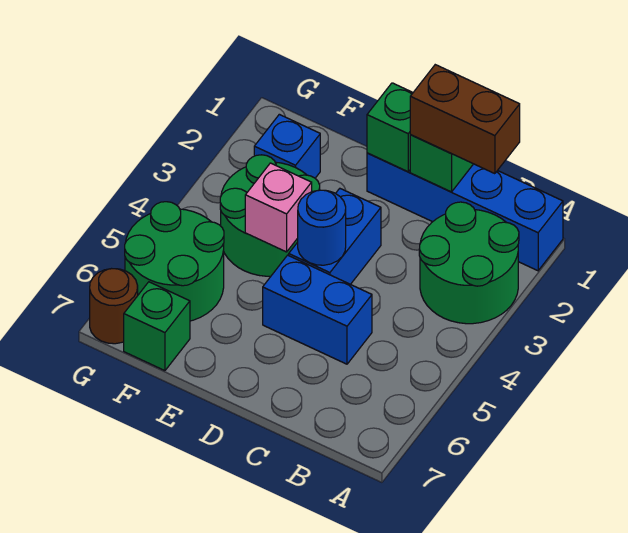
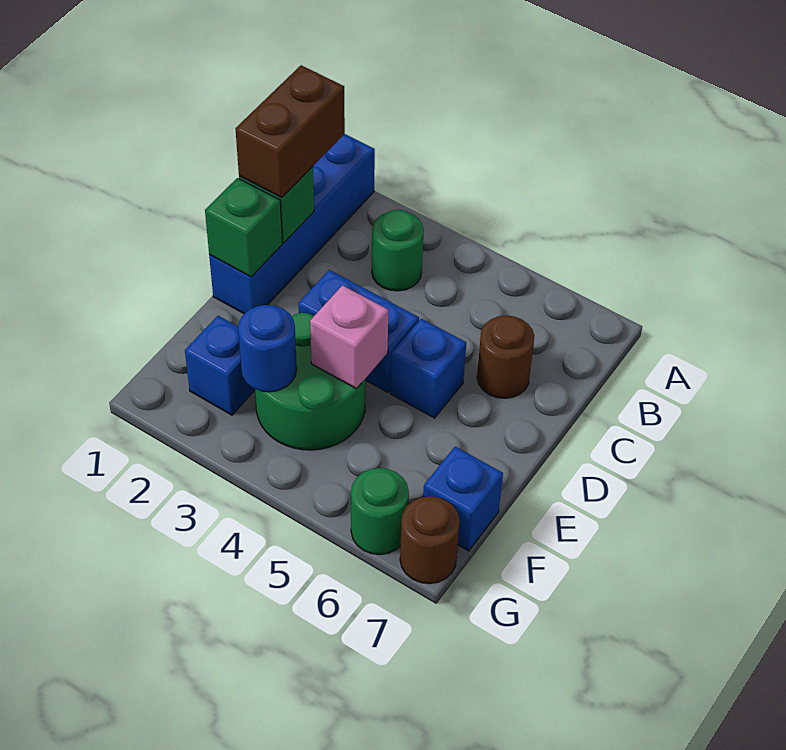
green 2x2 round brick [419,202,519,324] -> green 1x1 round brick [372,210,424,291]
blue 1x2 brick [263,255,372,364] -> blue 1x1 brick [390,319,466,418]
none -> brown 1x1 round brick [477,316,534,398]
blue 1x1 round brick [298,190,346,265] -> blue 1x1 round brick moved to [238,305,297,392]
green 2x2 round brick [125,202,224,321] -> green 1x1 round brick [351,468,409,555]
green 1x1 brick [124,282,190,371] -> blue 1x1 brick [423,447,503,551]

